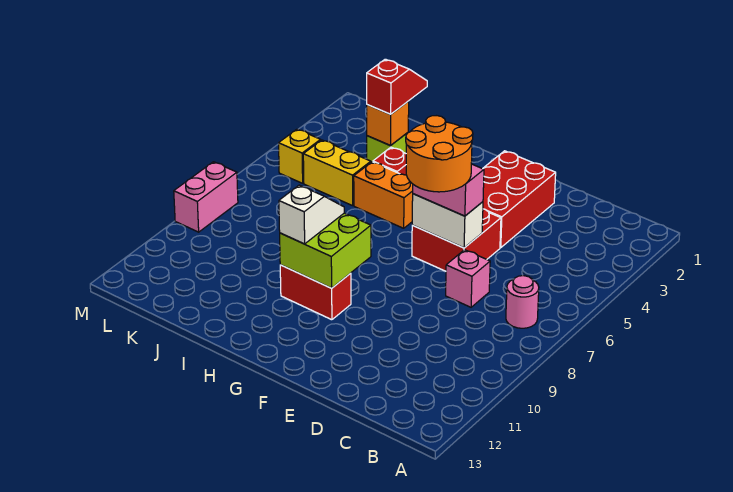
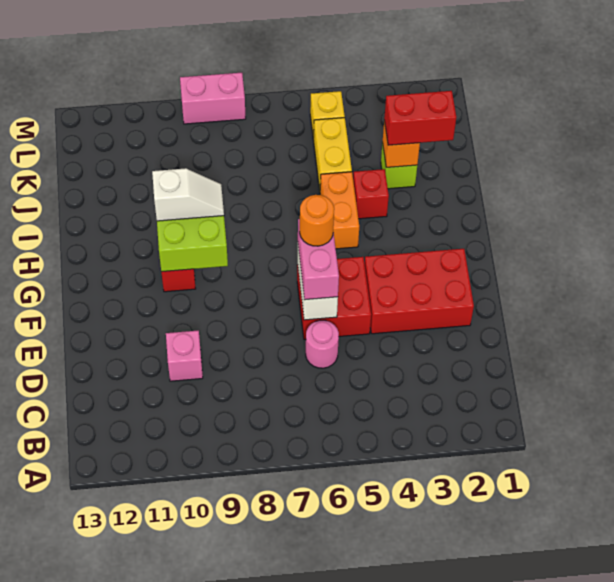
pink 1x1 round brick [506,276,539,328] -> pink 1x1 round brick moved to [306,320,339,368]
pink 1x1 brick [446,250,490,307] -> pink 1x1 brick moved to [166,331,203,381]
orange 2x2 round brick [406,116,473,192] -> orange 1x1 round brick [300,195,334,246]
red 1x2 slope [367,59,427,114] -> red 1x2 brick [384,91,456,145]

